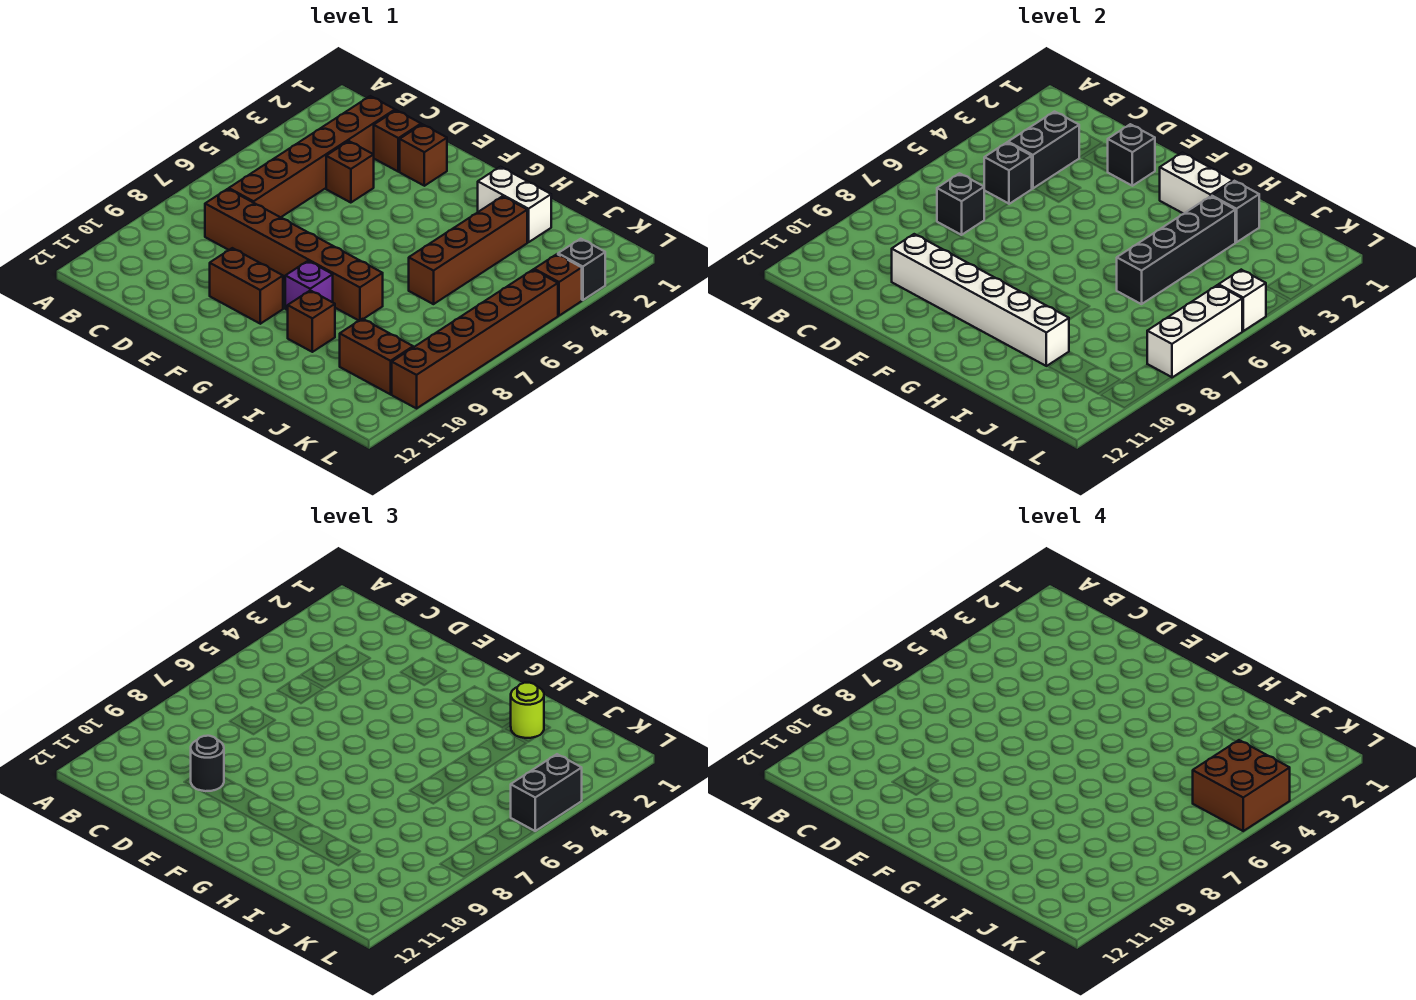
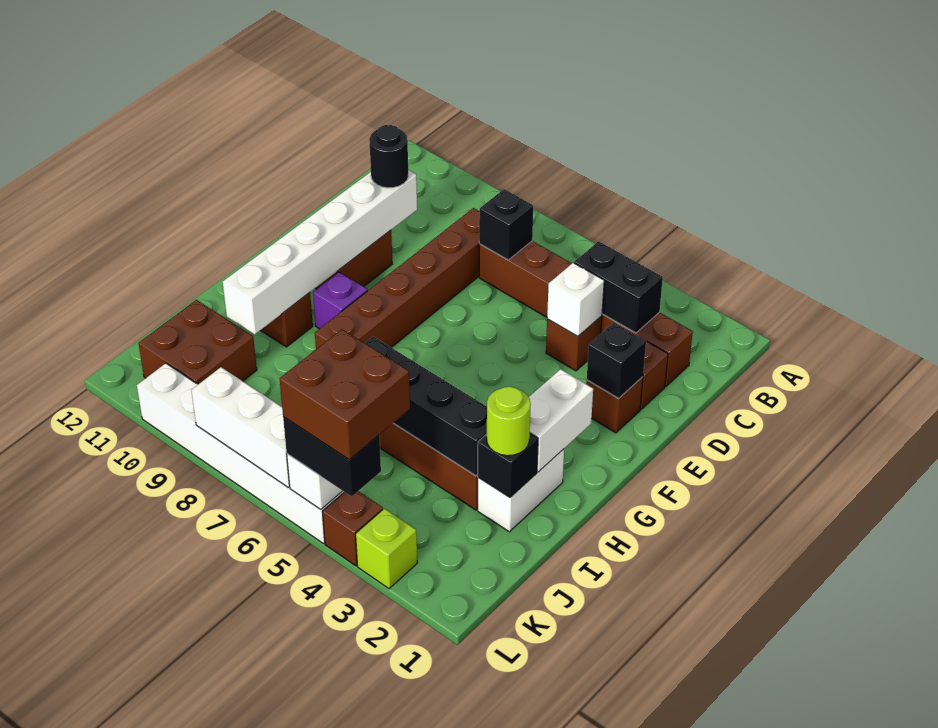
black 1x1 brick [984,143,1032,204] -> none
none -> white 1x1 brick [547,263,604,336]
brown 1x2 brick [340,319,413,394] -> brown 2x2 brick [139,300,257,384]
black 1x1 brick [558,239,605,300] -> lime 1x1 brick [356,508,417,589]
brown 1x6 brick [392,270,558,408] -> white 1x6 brick [137,363,344,544]

